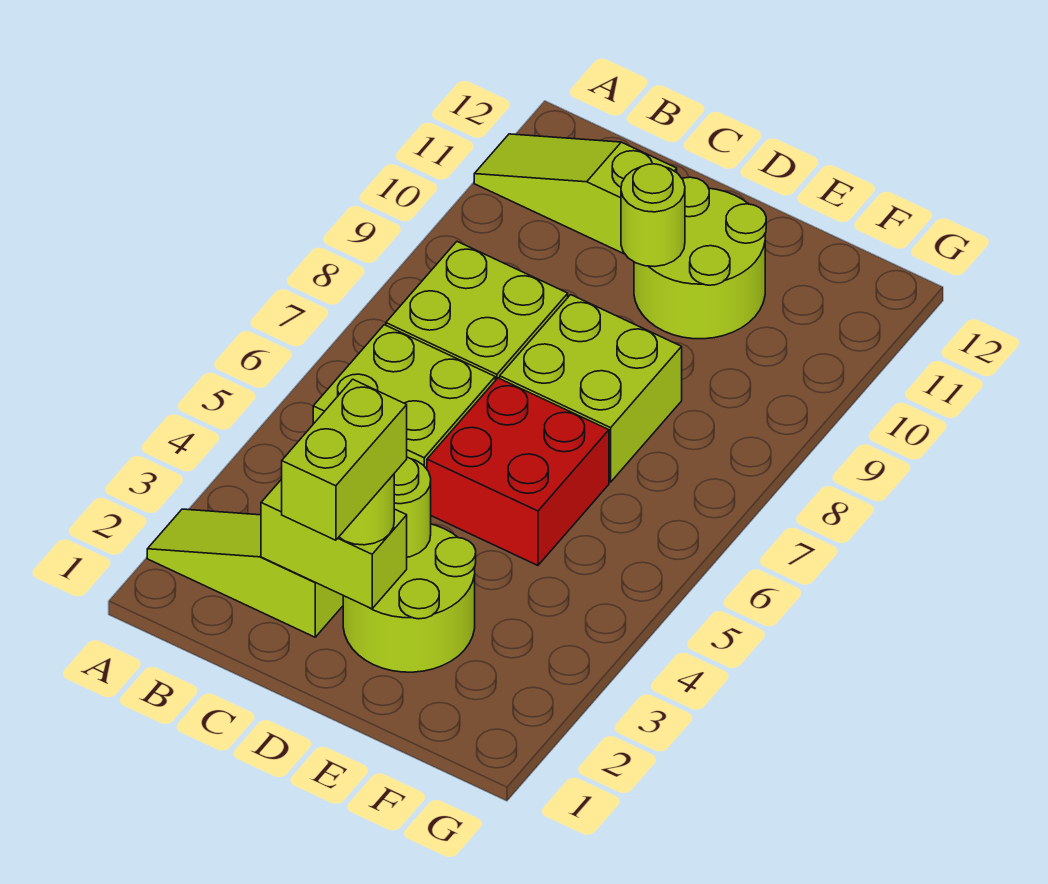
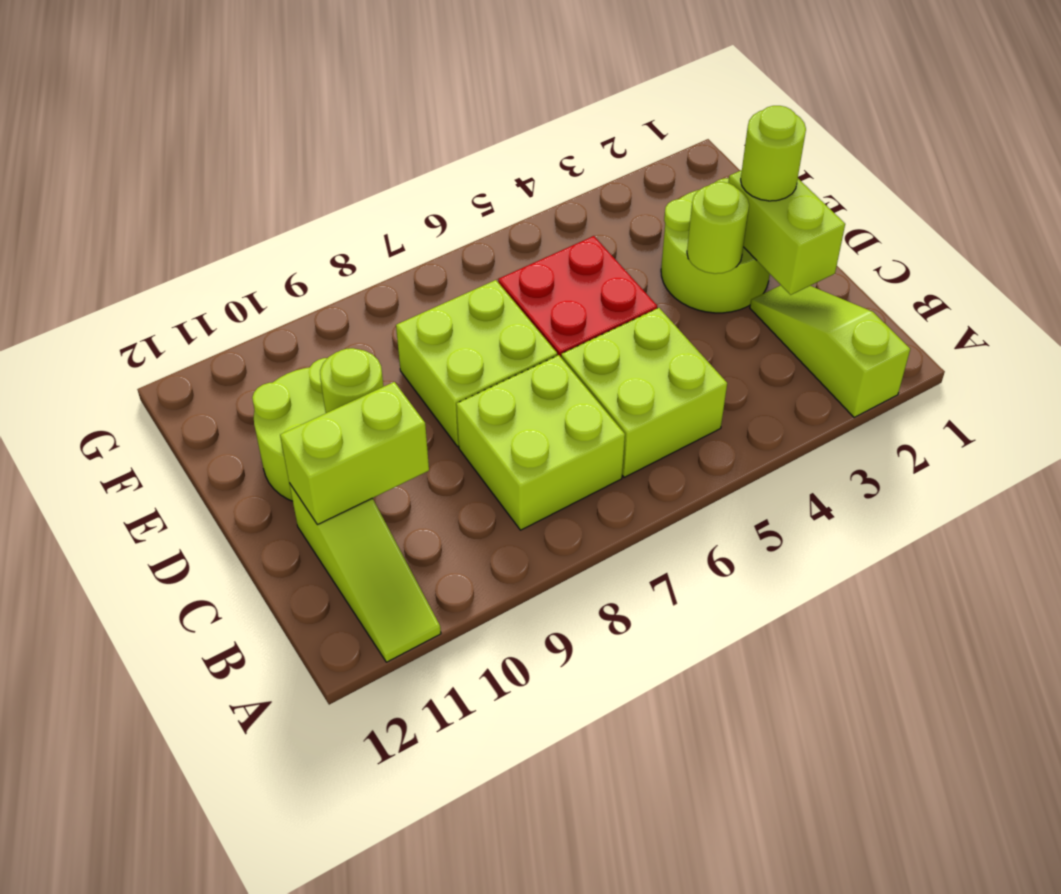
lime 1x3 slope [147,509,343,637] -> lime 1x3 slope turned to [750,285,910,418]
lime 1x2 brick [282,379,407,540] -> lime 1x2 brick moved to [280,382,429,525]

